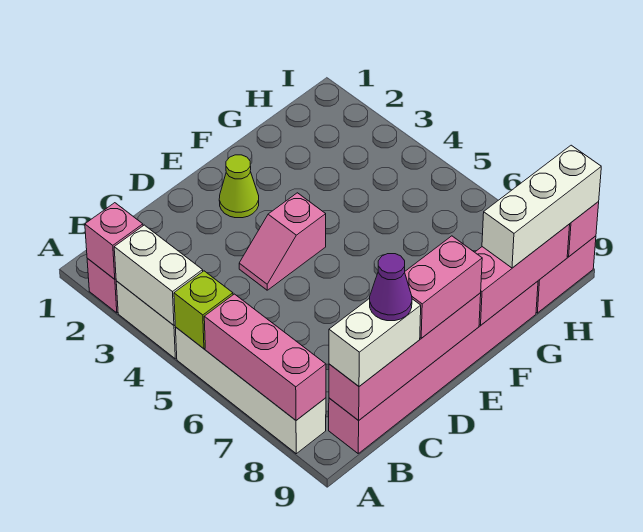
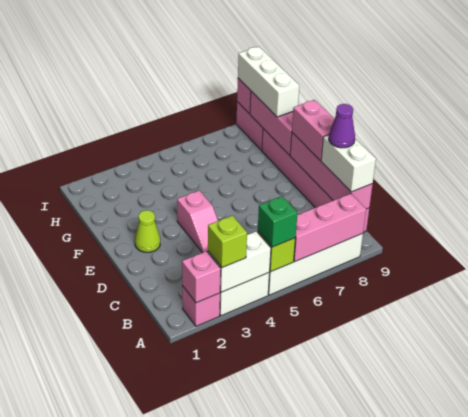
none -> lime 1x1 brick [208,216,247,268]
none -> green 1x1 brick [258,196,298,247]

